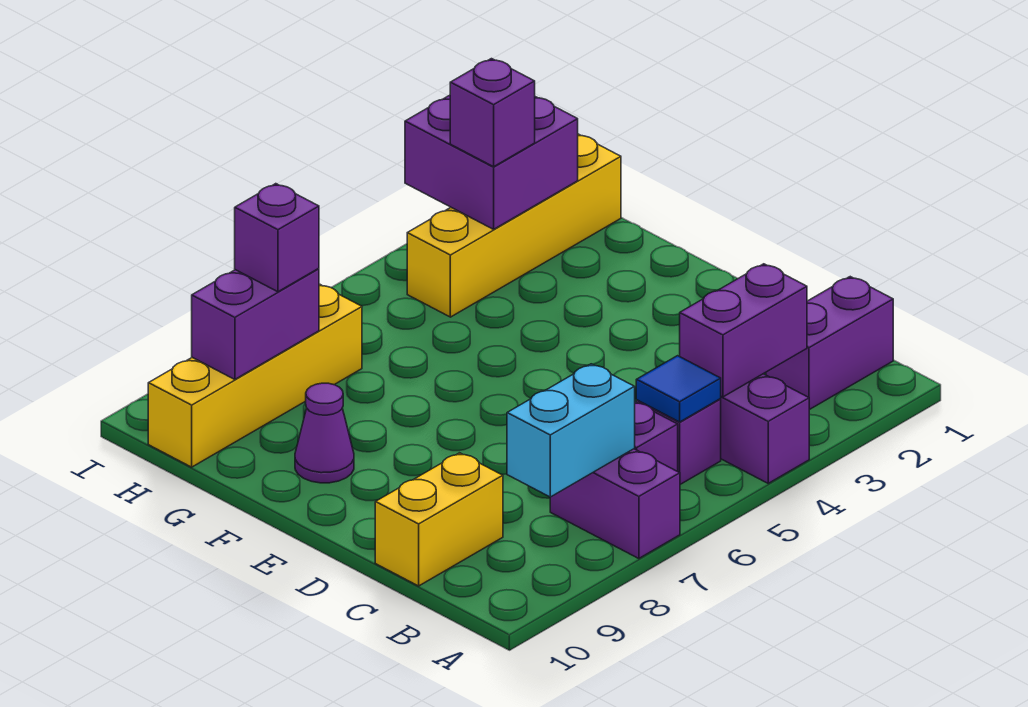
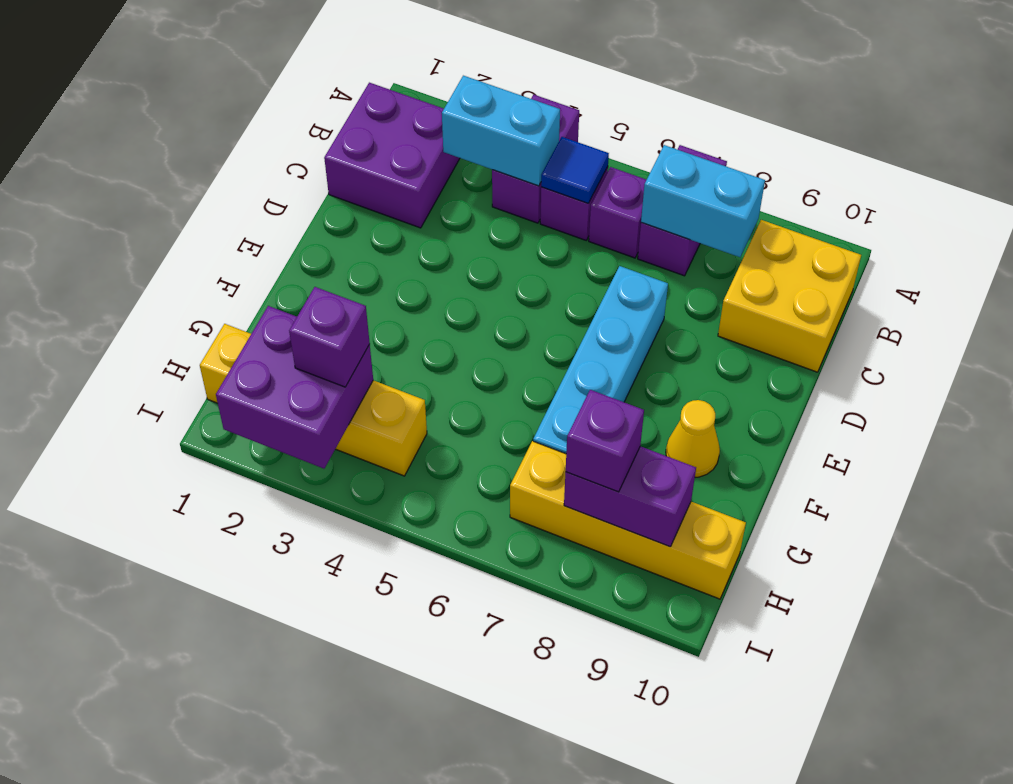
purple 1x2 brick [766,277,893,410] -> purple 2x2 brick [324,83,460,228]
purple 1x2 brick [680,264,807,397] -> cyan 1x2 brick [442,76,560,186]
yellow 1x2 brick [375,453,503,586] -> yellow 2x2 brick [718,220,861,372]
none -> cyan 1x4 brick [533,266,668,454]
purple 1x1 cone [295,383,354,483] -> yellow 1x1 cone [666,400,720,477]

